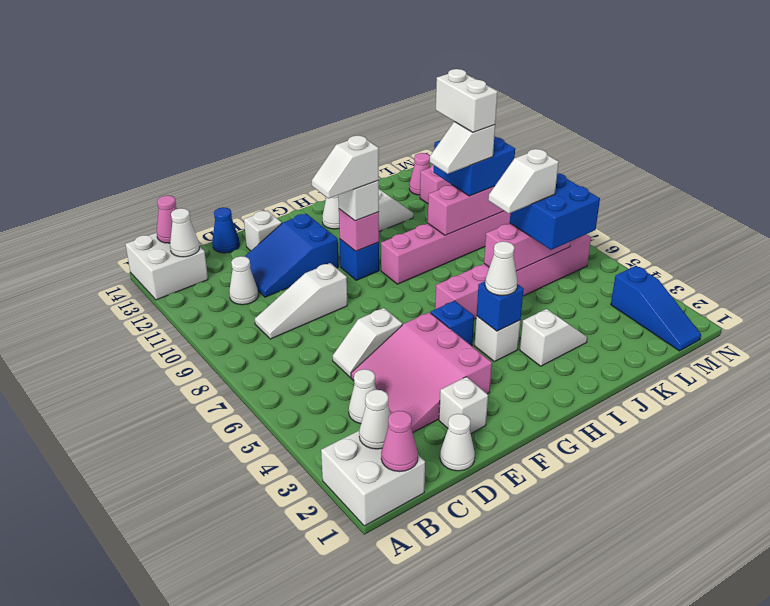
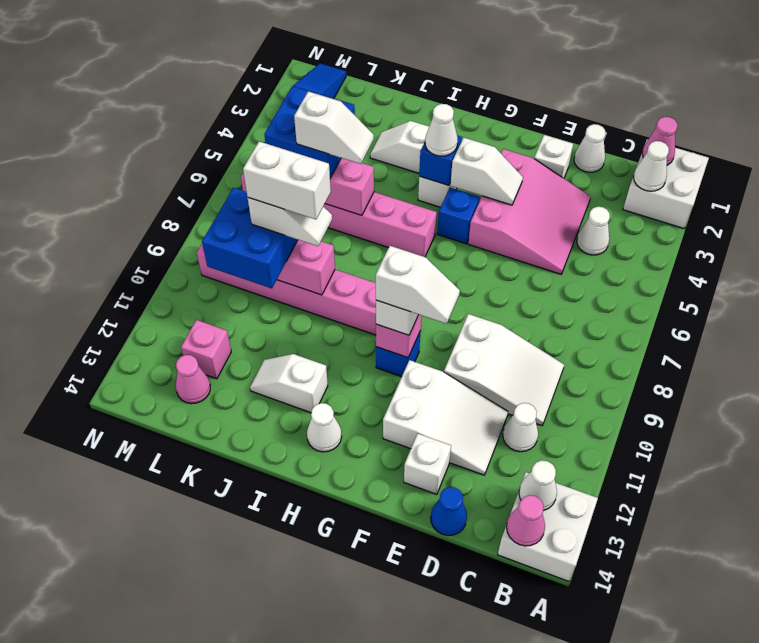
white 1x3 slope [255,263,347,339] -> white 2x3 slope [444,314,564,425]
white 1x2 slope [333,308,402,377] -> white 1x2 slope moved to [450,138,523,205]
blue 2x3 slope [245,214,339,297] -> white 2x3 slope [383,360,508,475]
white 1x2 brick [436,69,498,132] -> white 1x2 brick turned to [243,141,331,219]

